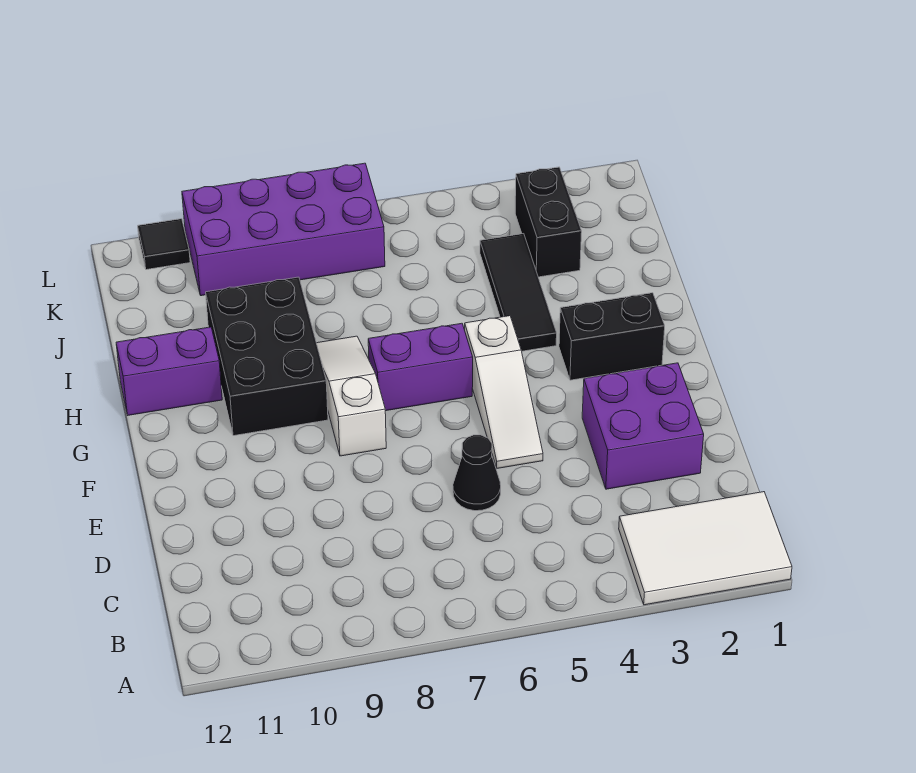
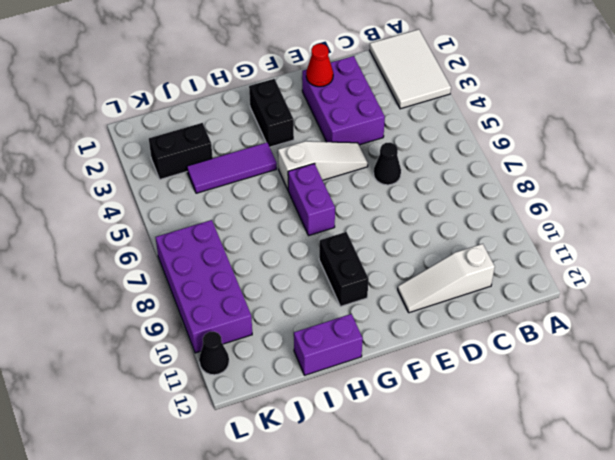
purple 2x2 brick [582,363,704,489] -> purple 2x3 brick [302,56,385,145]
none -> red 1x1 cone [306,44,333,87]
white 1x3 slope [317,336,386,456] -> white 1x3 slope moved to [398,244,495,313]
black 2x3 brick [206,277,328,436] -> black 1x2 brick [319,232,369,307]
black 1x3 tile [480,234,557,351] -> purple 1x3 tile [187,143,277,193]
purple 1x2 brick [116,327,222,415] -> purple 1x2 brick turned to [294,314,363,375]
black 1x1 tile [138,219,190,270] -> black 1x1 cone [199,331,229,375]

